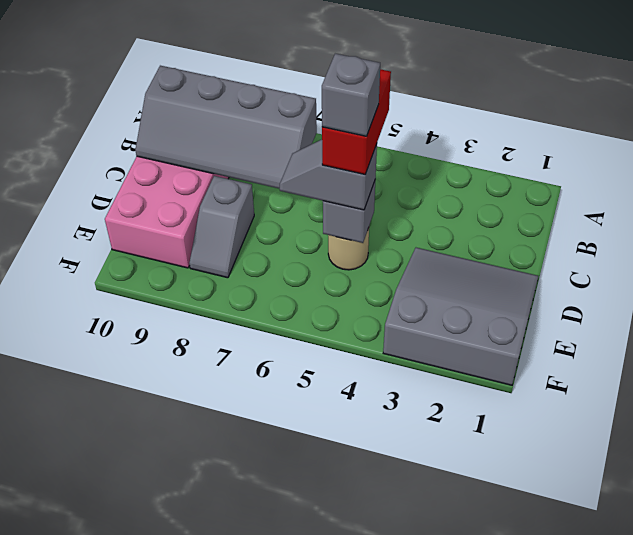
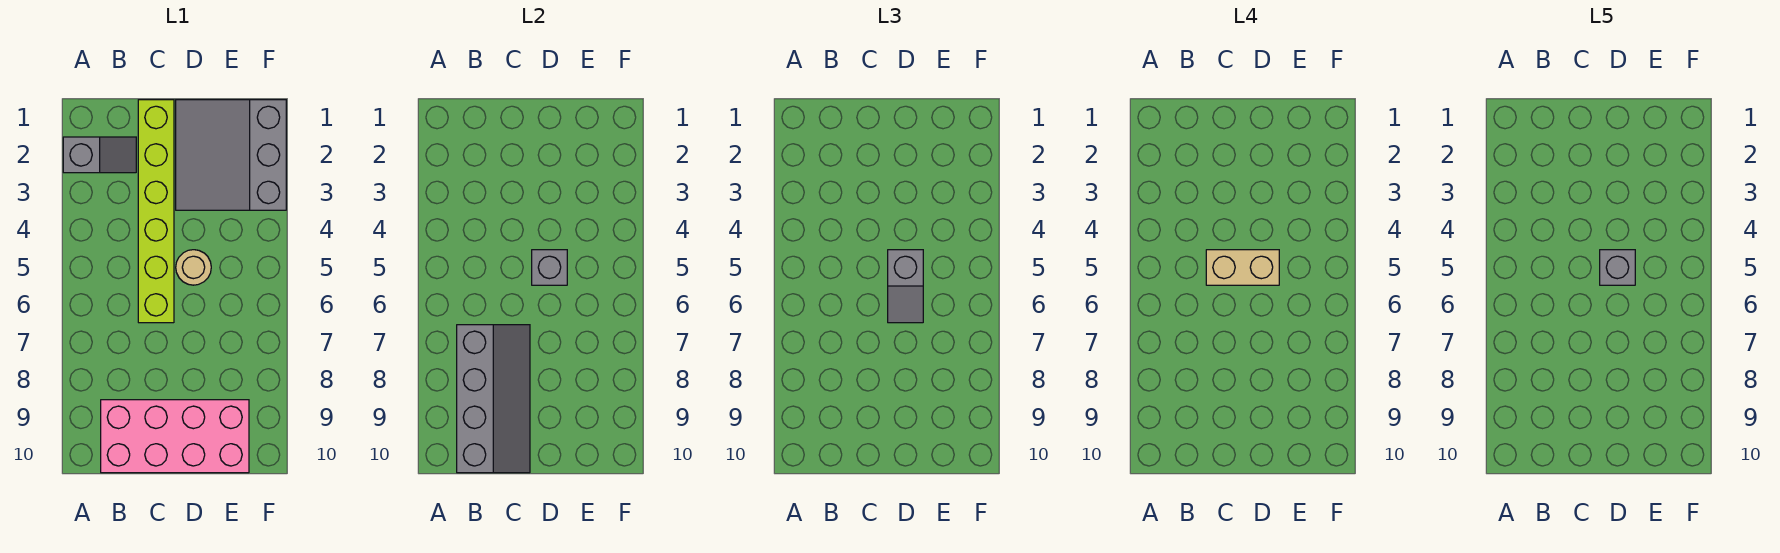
none -> lime 1x6 brick [138,100,174,323]
red 1x2 brick [322,69,391,175] -> tan 1x2 brick [1206,250,1279,285]
grey 1x2 slope [189,176,254,278] -> grey 1x2 slope moved to [63,137,136,173]

